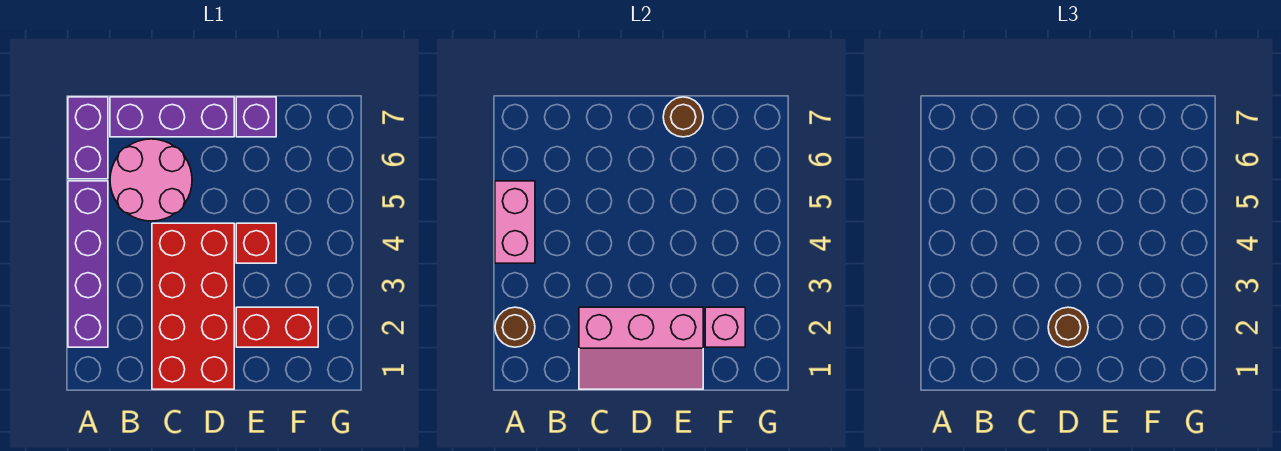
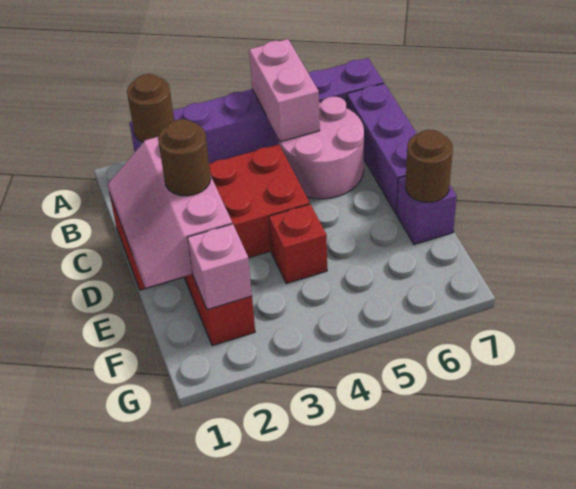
pink 1x2 brick [495,181,535,263] -> pink 1x2 brick turned to [249,39,320,142]

